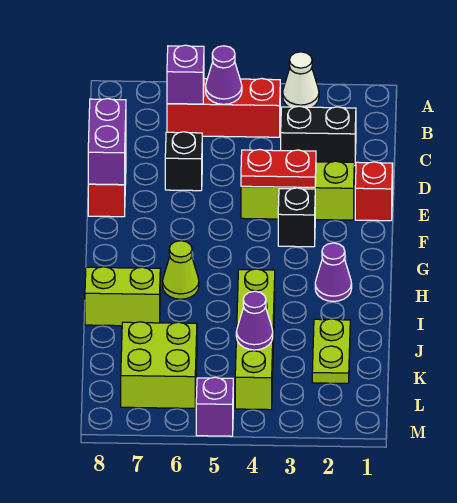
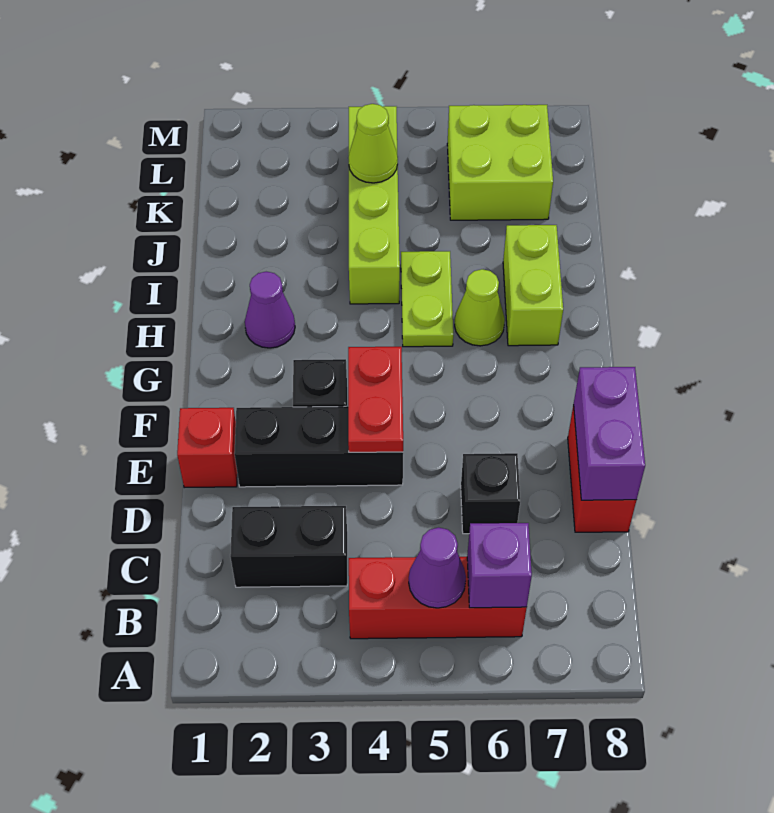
white 1x1 cone [283,52,319,107] -> none
lime 1x3 brick [241,161,354,220] -> black 1x3 brick [234,406,403,487]
red 1x2 plate [241,149,316,187] -> red 1x2 plate turned to [348,347,403,452]
lime 1x2 brick [85,267,160,326] -> lime 1x2 brick turned to [503,225,563,346]
lime 1x2 plate [312,319,350,383] -> lime 1x2 plate moved to [401,251,453,347]
purple 1x1 cone [236,291,273,350] -> lime 1x1 cone [348,104,398,183]
purple 1x1 brick [196,377,233,436] -> none

